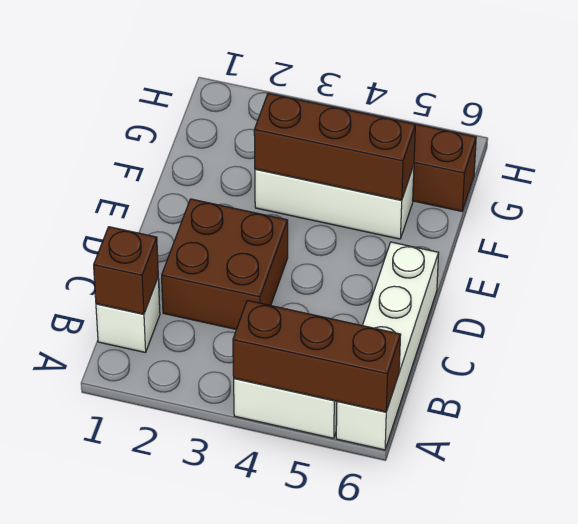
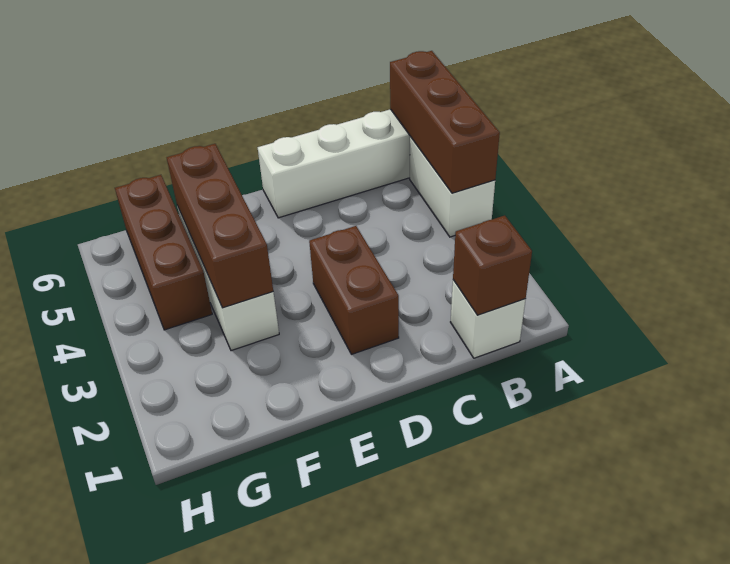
brown 2x2 brick [162,199,288,329] -> brown 1x2 brick [309,226,399,354]

